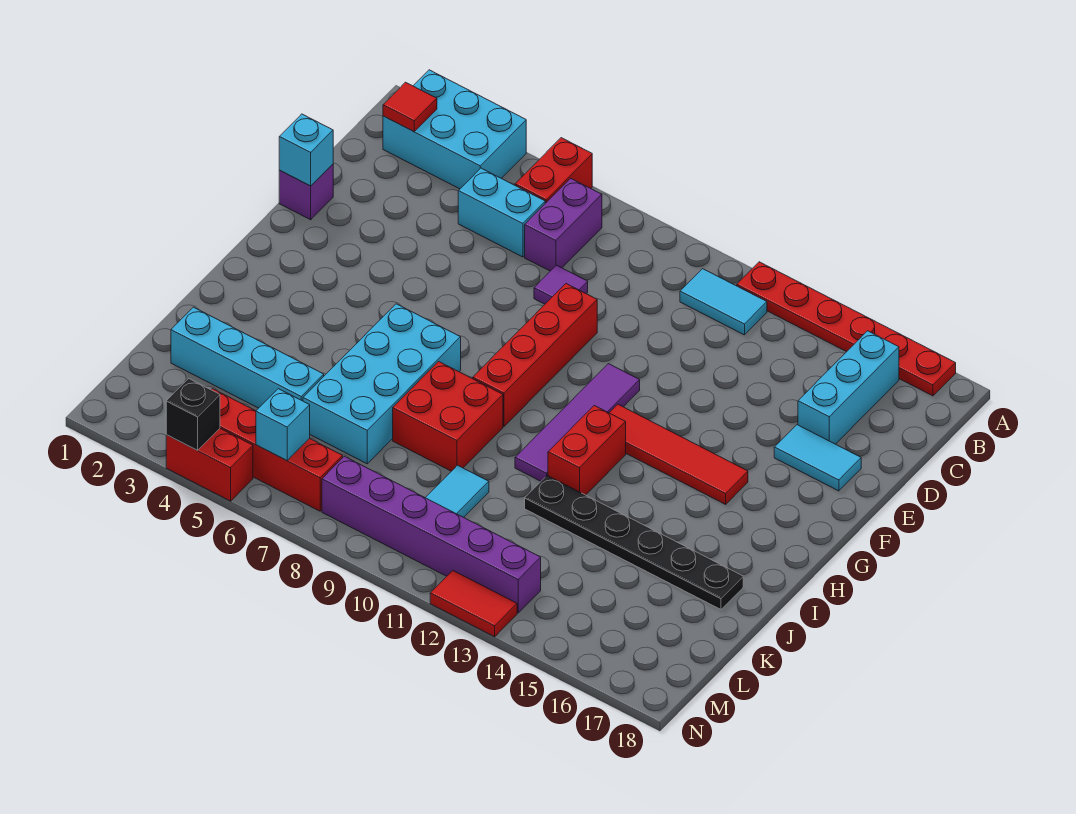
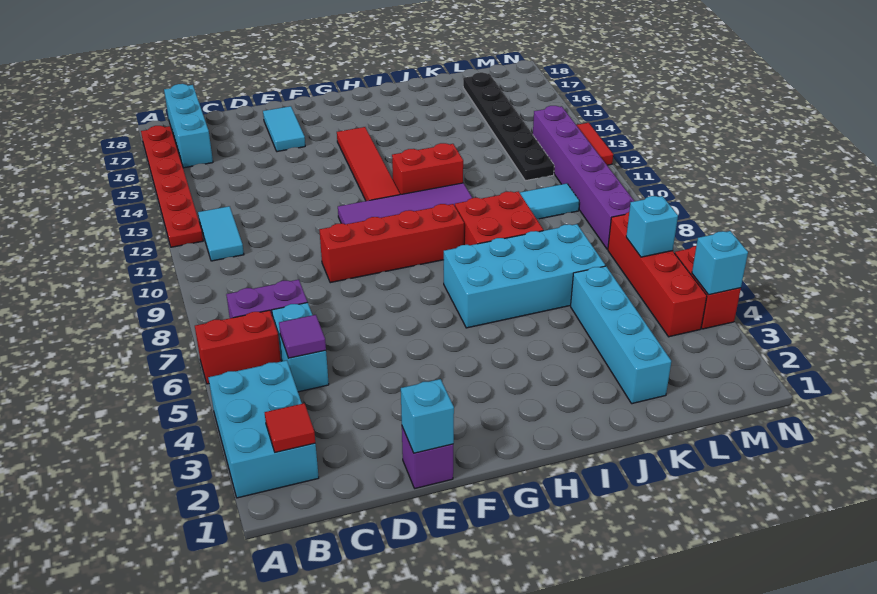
cyan 1x3 brick [798,331,899,444] -> cyan 1x3 brick turned to [164,84,213,168]
purple 1x1 tile [534,265,588,304] -> purple 1x1 tile moved to [279,315,326,358]
black 1x6 plate [525,476,743,610] -> black 1x6 plate moved to [463,72,554,181]
black 1x1 brick [166,379,220,450] -> cyan 1x1 brick [692,231,748,295]

